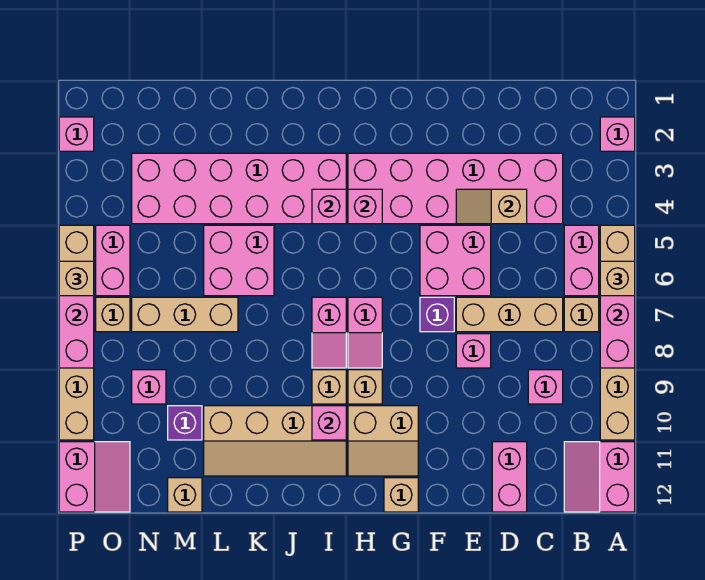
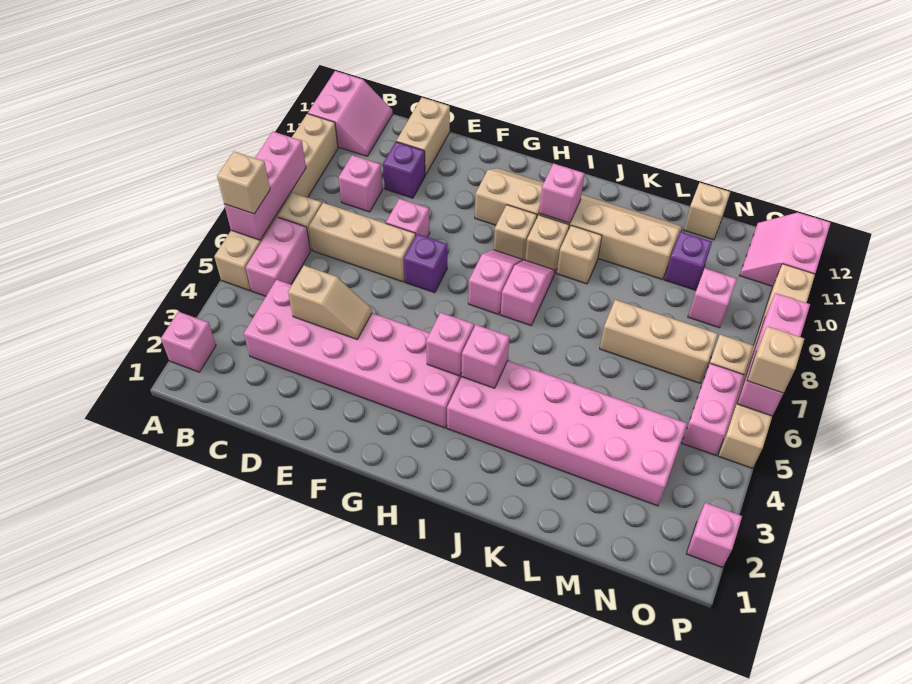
none -> purple 1x1 brick [383,142,425,198]
pink 1x2 brick [492,442,527,512] -> tan 1x2 brick [396,98,450,175]
pink 2x2 brick [420,225,491,296] -> none
tan 1x1 brick [384,478,418,512] -> tan 1x1 brick moved to [557,225,602,284]
pink 2x2 brick [204,225,274,296] -> none

